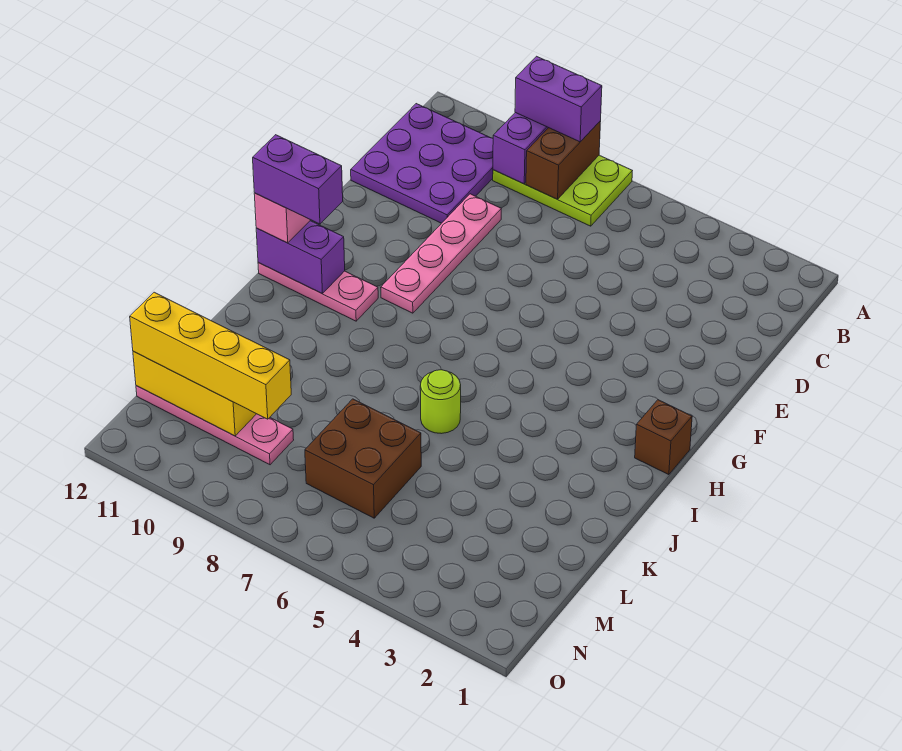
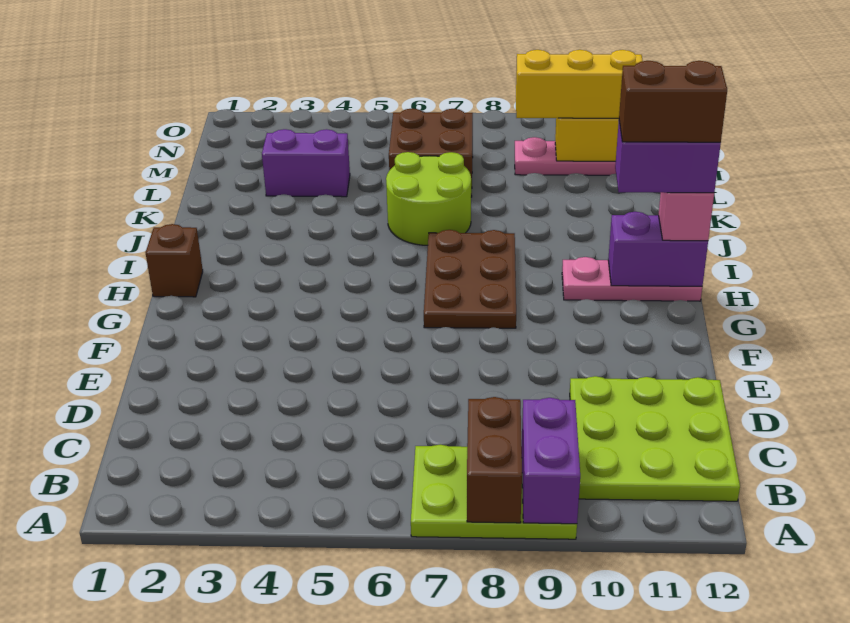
purple 1x2 brick [515,56,602,142] -> purple 1x2 brick moved to [262,129,350,197]
purple 3x3 plate [351,104,493,223] -> lime 3x3 plate [570,376,740,501]
pink 1x4 plate [381,194,501,313] -> none
none -> brown 2x3 plate [424,230,516,328]
none -> brown 1x2 brick [619,61,727,142]
lime 1x1 round brick [420,370,461,434] -> lime 2x2 round brick [386,152,471,245]
yellow 1x4 brick [130,292,291,419] -> yellow 1x3 brick [516,50,643,118]

